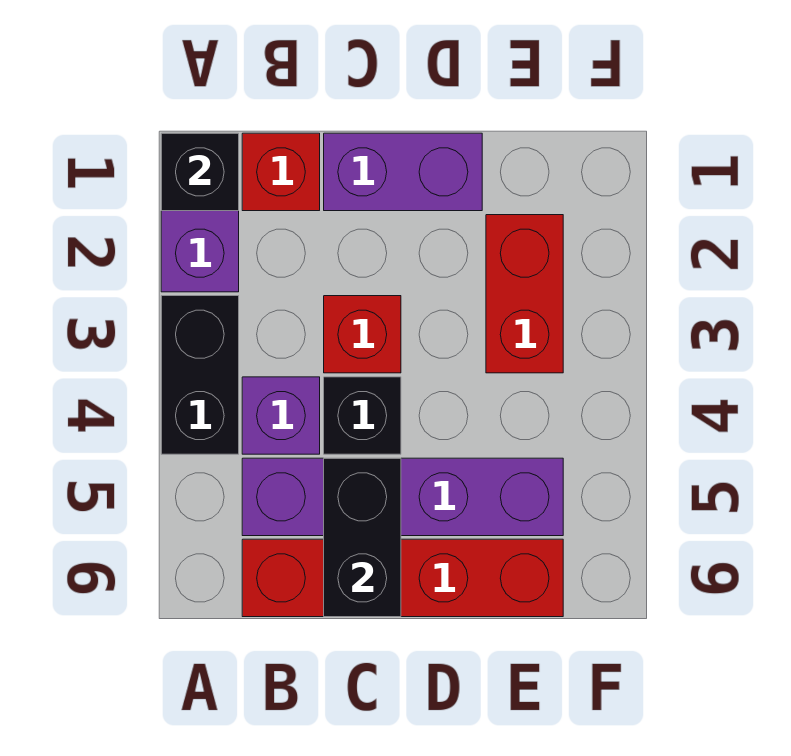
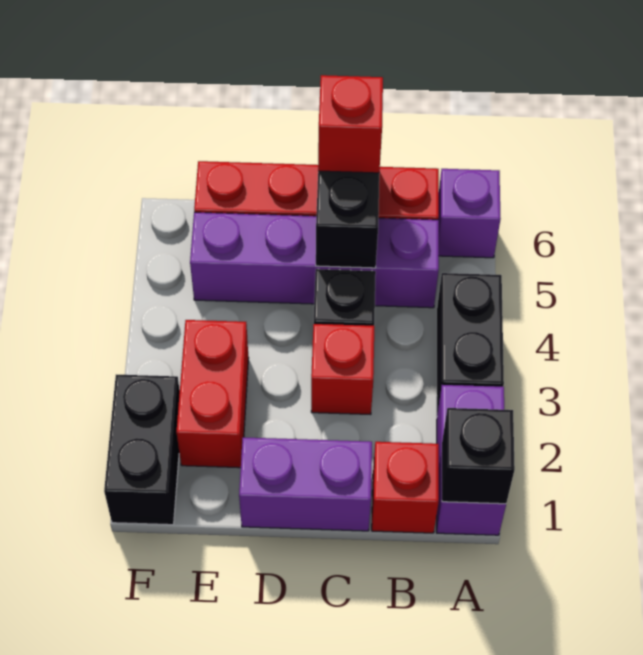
purple 1x1 brick [242,377,320,454] -> purple 1x1 brick moved to [438,169,501,258]
none -> red 1x1 brick [318,75,383,173]
none -> black 1x2 brick [104,375,180,525]

